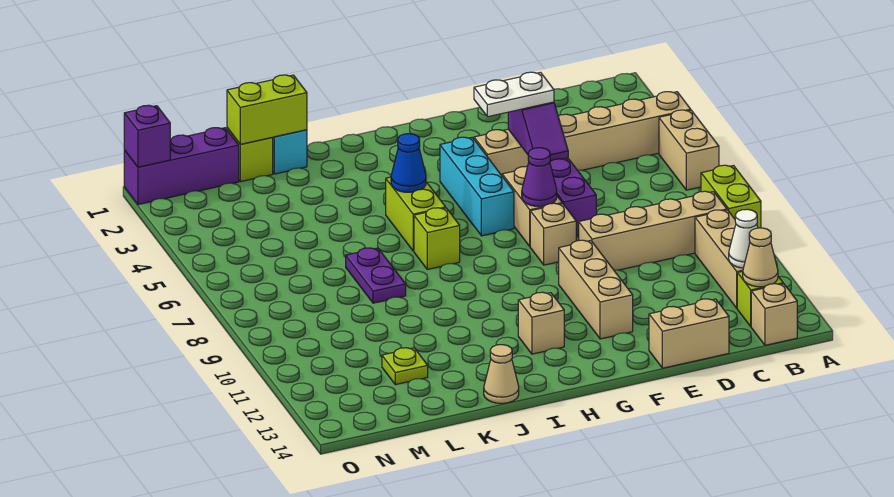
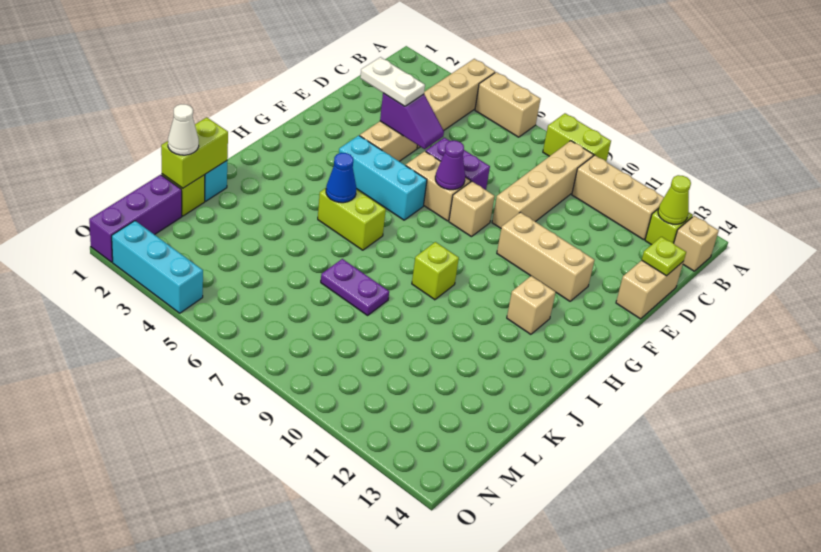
white 1x1 cone [729,209,758,268] -> white 1x1 cone moved to [168,104,199,155]
tan 1x1 cone [743,228,778,287] -> lime 1x1 cone [658,175,691,224]
white 1x2 plate [474,72,554,117] -> white 1x2 plate turned to [360,57,425,106]
lime 1x1 brick [414,208,460,269] -> lime 1x1 brick moved to [412,242,459,300]
tan 1x1 cone [484,345,519,403] -> none
lime 1x1 plate [382,348,428,385] -> lime 1x1 plate moved to [642,237,686,276]
purple 1x1 brick [124,105,170,167] -> none
none -> cyan 1x3 brick [112,221,203,313]

